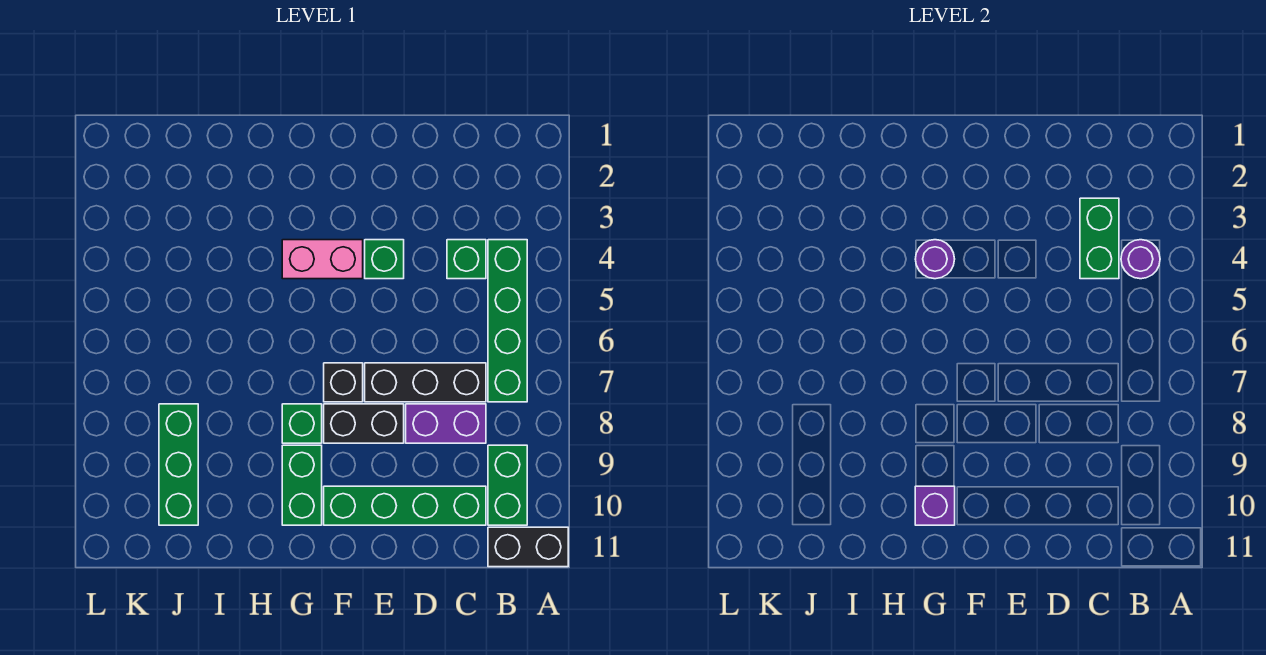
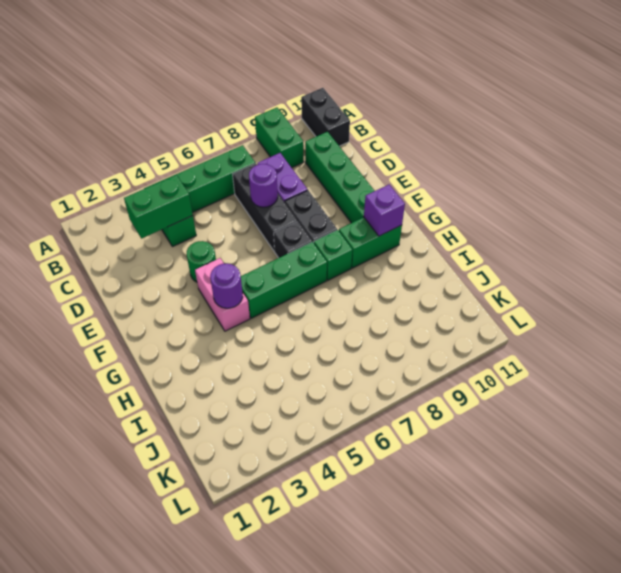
purple 1x1 round brick [1121,240,1160,279] -> purple 1x1 round brick moved to [249,164,278,207]
green 1x2 brick [488,445,527,525] -> green 1x2 brick turned to [255,107,304,168]
green 1x1 brick [365,240,404,279] -> green 1x1 round brick [187,241,216,282]
green 1x3 brick [159,404,198,525] -> green 1x3 brick moved to [241,242,327,318]

